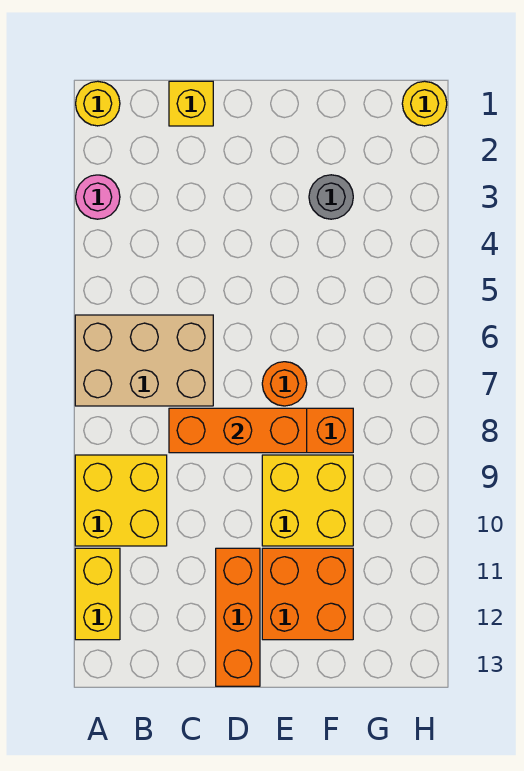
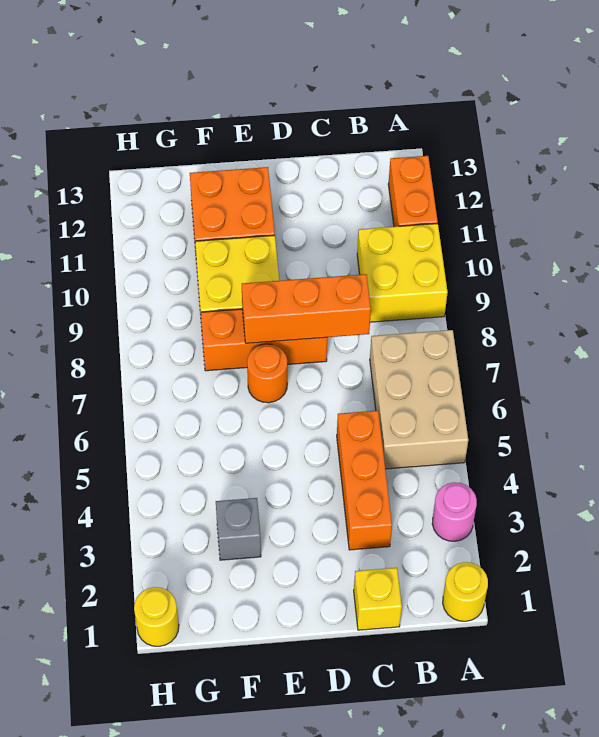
tan 2x3 brick [75,315,213,406] -> tan 2x3 brick turned to [370,330,468,469]
yellow 1x2 brick [75,548,120,640] -> orange 1x2 brick [388,156,438,227]
orange 1x3 brick [216,548,260,686] -> orange 1x3 brick moved to [337,411,392,550]
grey 1x1 round brick [309,175,353,219] -> grey 1x1 brick [216,498,261,560]

